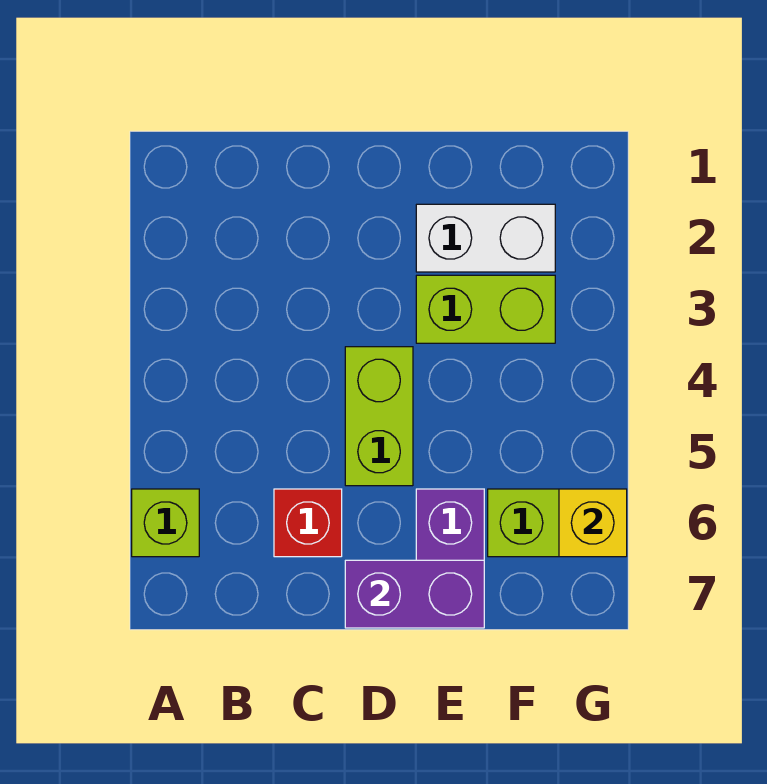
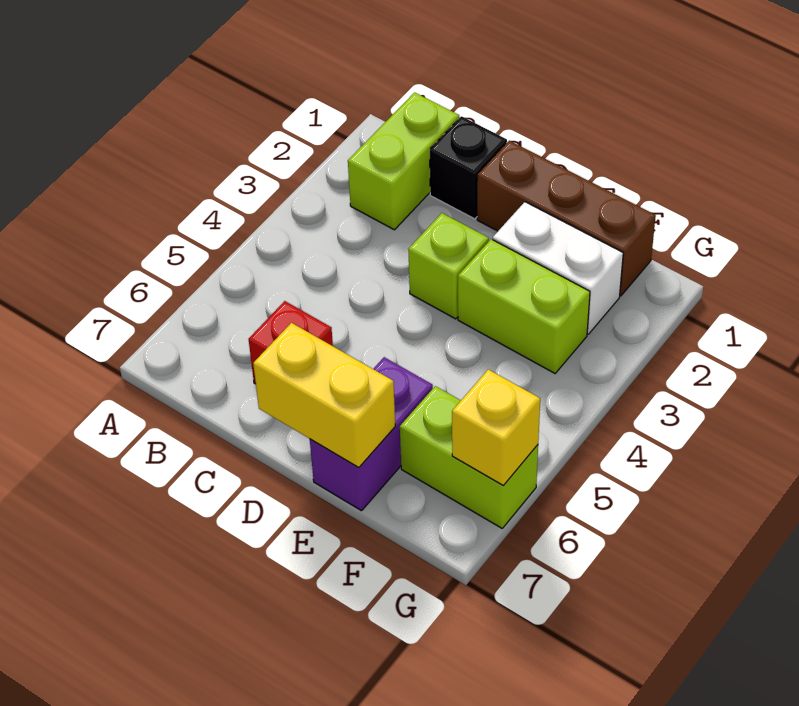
lime 1x1 brick [132,489,199,557] -> lime 1x1 brick moved to [408,213,489,319]
none -> black 1x1 brick [430,116,507,219]
none -> brown 1x3 brick [477,141,656,296]
lime 1x2 brick [345,347,413,486] -> lime 1x2 brick moved to [348,92,459,230]
purple 1x2 brick [345,560,484,628] -> yellow 1x2 brick [253,323,395,468]

